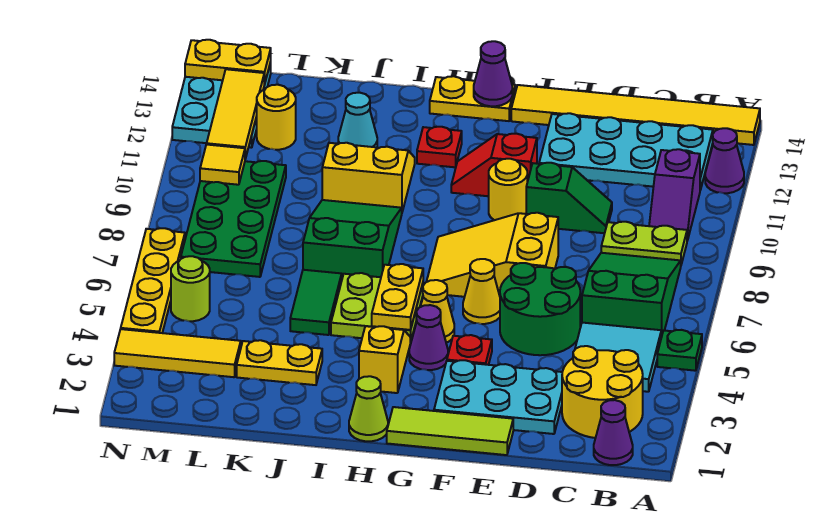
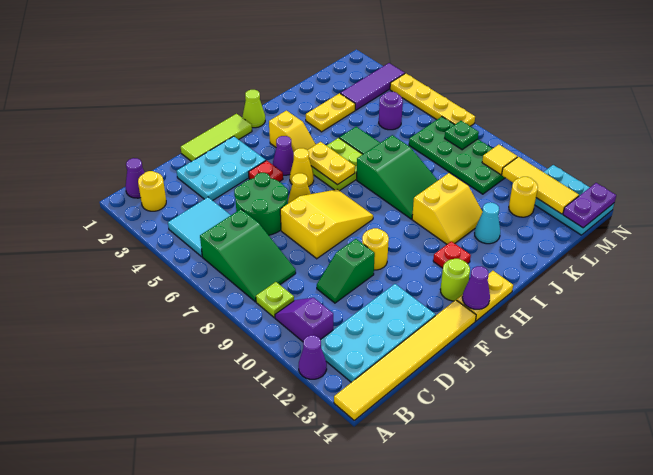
green 1x1 plate [657,330,702,371] -> green 1x1 plate moved to [445,121,479,150]
yellow 2x2 round brick [562,346,643,438] -> yellow 1x1 round brick [138,171,166,211]
lime 1x2 plate [601,222,687,264] -> lime 1x1 plate [256,282,294,318]
red 1x2 slope [451,134,537,196] -> none
yellow 1x3 tile [114,329,241,377] -> purple 1x3 tile [340,63,405,110]
none -> purple 1x1 round brick [379,91,403,130]
lime 1x1 round brick [171,256,210,321] -> lime 1x1 round brick moved to [440,259,470,301]
yellow 1x2 plate [185,40,271,84] -> purple 1x2 plate [563,183,616,228]

